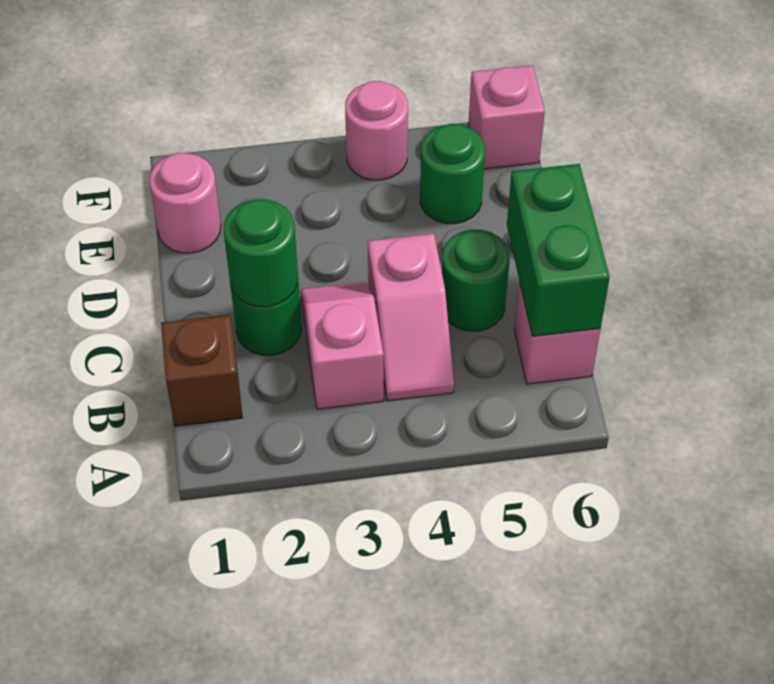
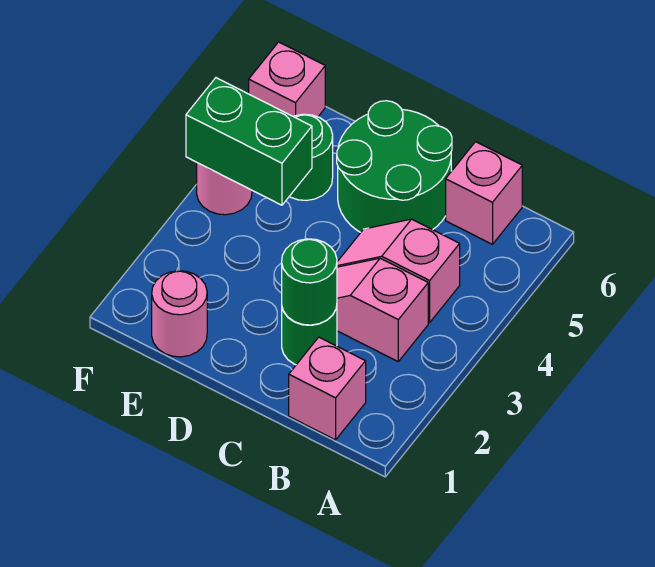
brown 1x1 brick [161,315,242,426] -> pink 1x1 brick [289,337,366,440]
pink 1x2 slope [368,234,454,401] -> pink 1x2 slope turned to [337,219,460,322]
green 1x2 brick [507,164,610,336] -> green 1x2 brick moved to [186,78,312,205]
green 1x1 round brick [442,229,510,331] -> green 2x2 round brick [337,101,452,232]

